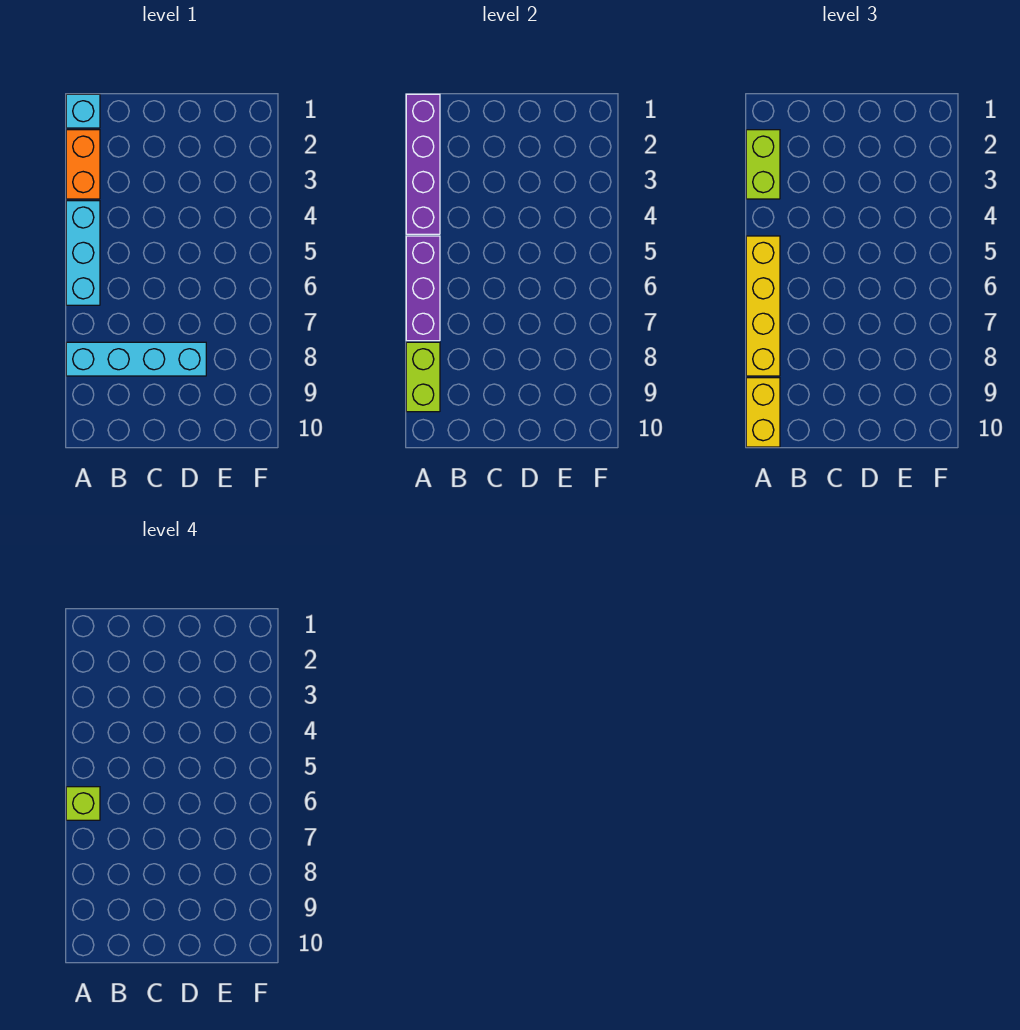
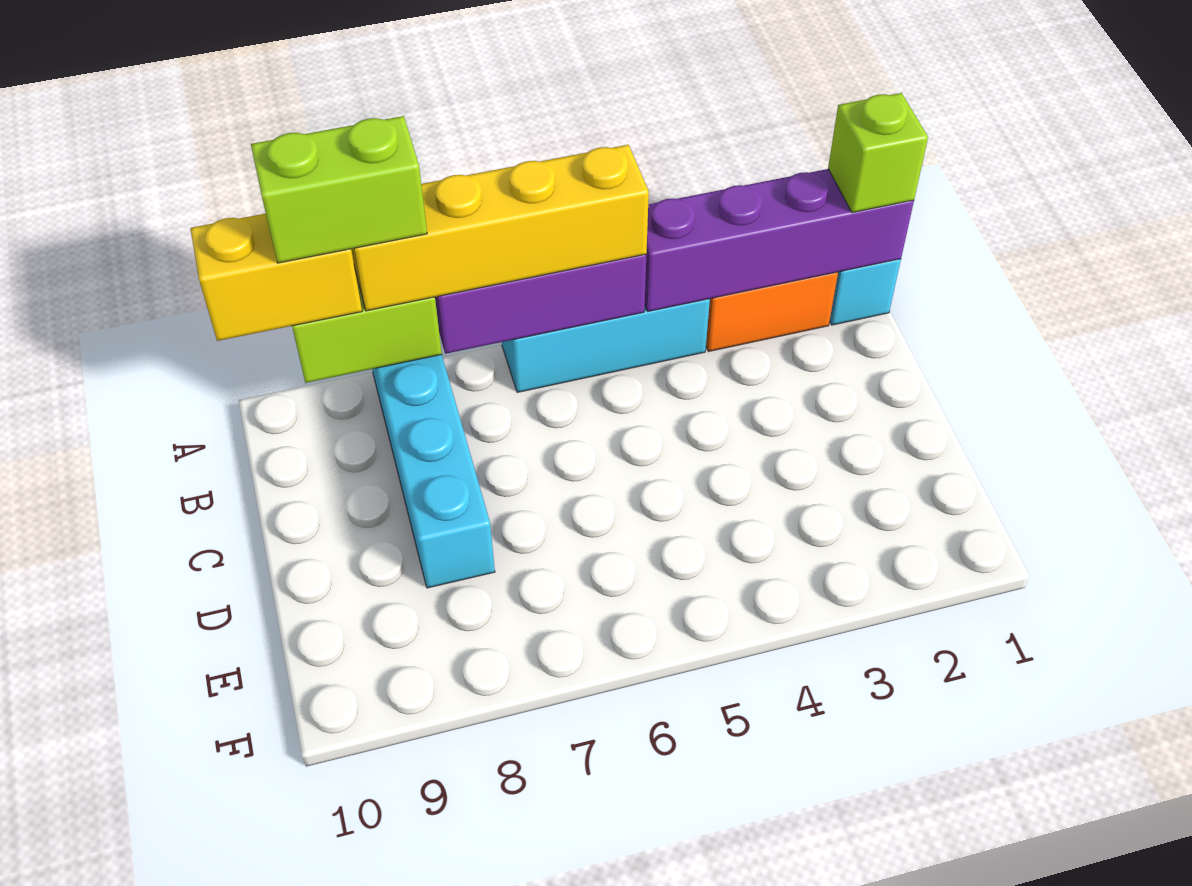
lime 1x2 brick [746,130,780,199] -> lime 1x2 brick moved to [251,116,427,263]
lime 1x1 brick [66,787,100,820] -> lime 1x1 brick moved to [828,93,928,213]

